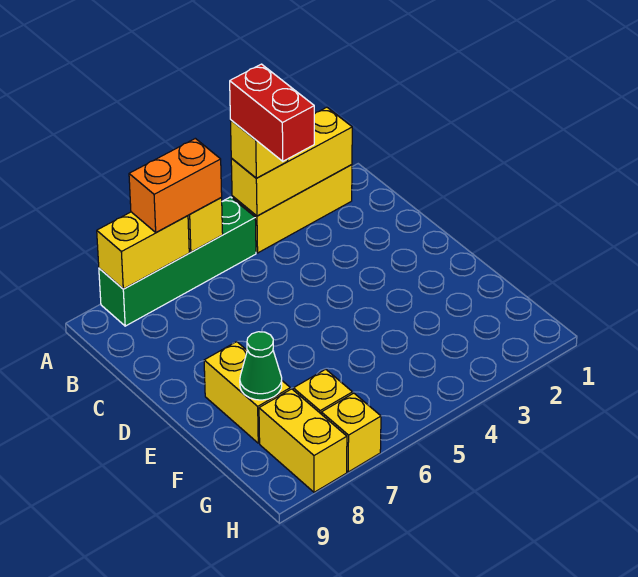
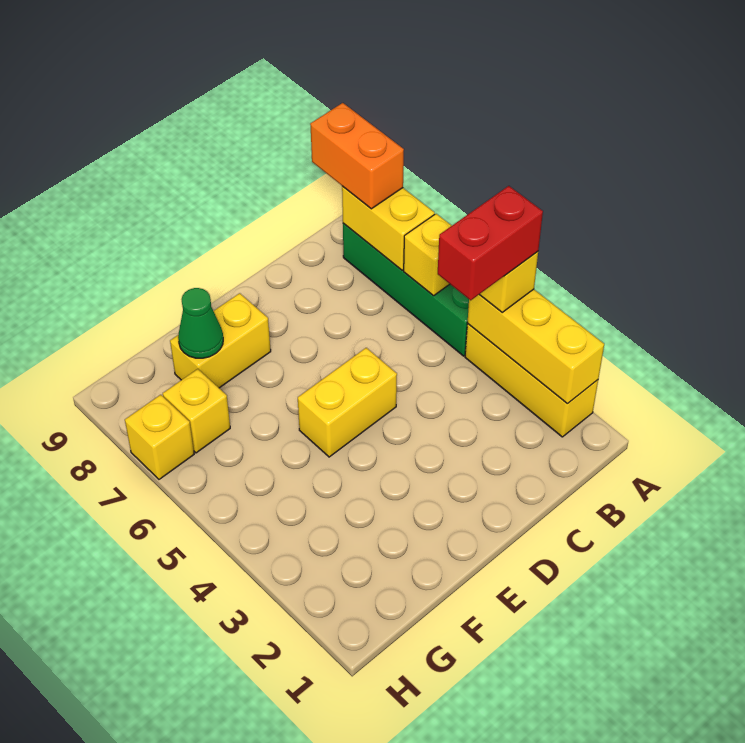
orange 1x2 brick [129,138,222,232] -> orange 1x2 brick moved to [310,103,404,209]
yellow 1x2 brick [259,389,347,492] -> yellow 1x2 brick moved to [298,348,397,457]

